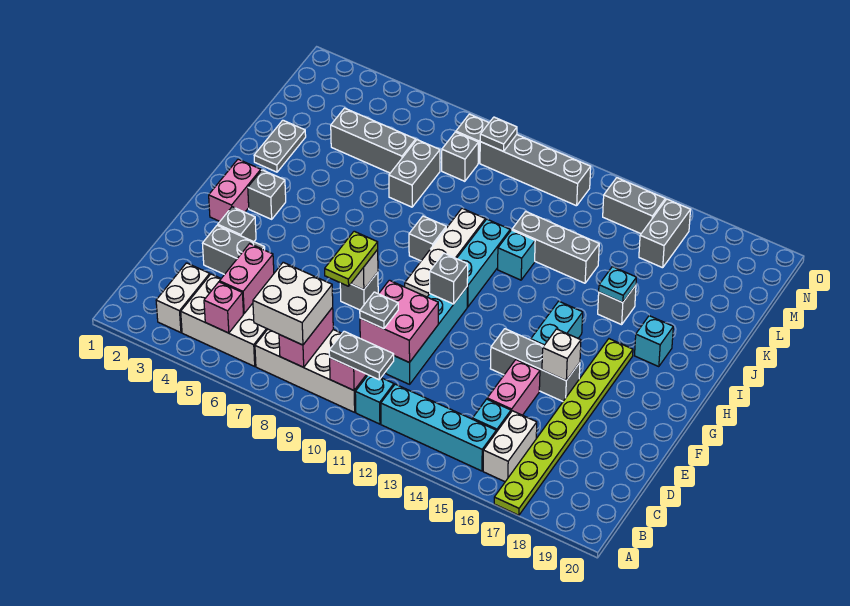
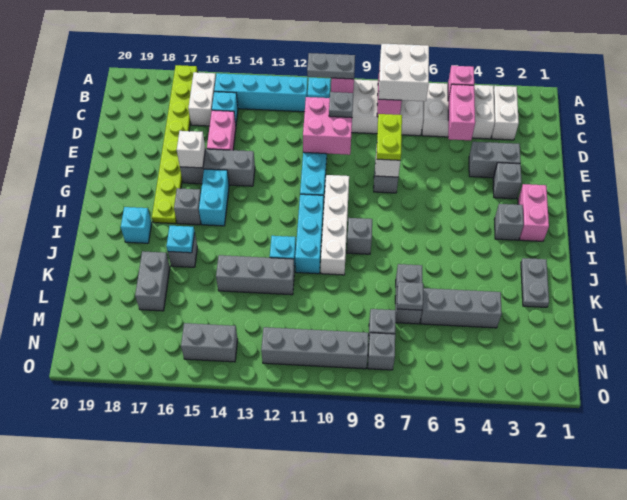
grey 1x1 brick [430,253,468,304] -> grey 1x1 brick moved to [174,188,201,225]
grey 1x2 brick [639,199,691,268] -> grey 1x2 brick moved to [135,251,170,311]
grey 1x1 plate [480,117,517,151] -> grey 1x1 plate moved to [397,282,423,310]

